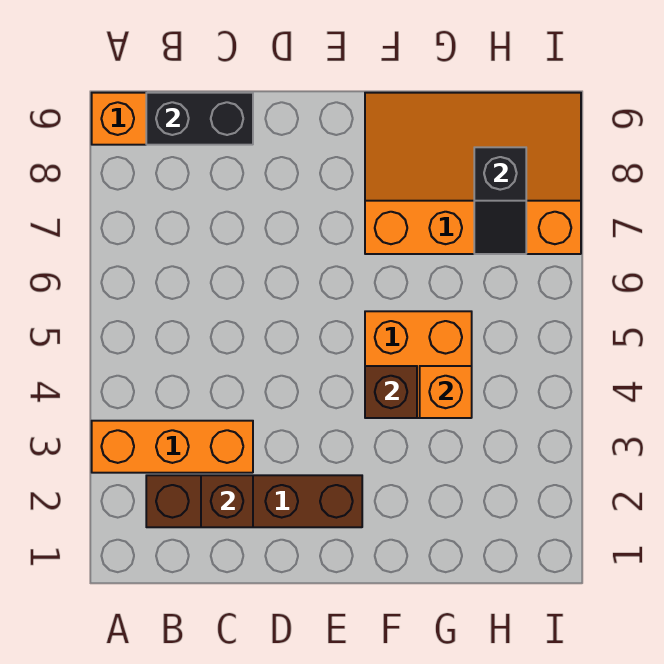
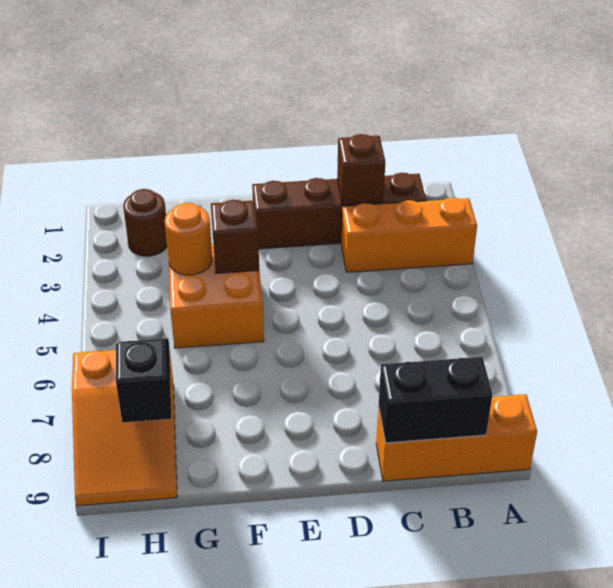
orange 3x4 slope [365,93,581,254] -> orange 2x3 slope [72,348,177,506]
orange 1x1 brick [420,366,472,418] -> orange 1x1 round brick [165,203,212,275]
none -> brown 1x1 round brick [123,189,167,256]

